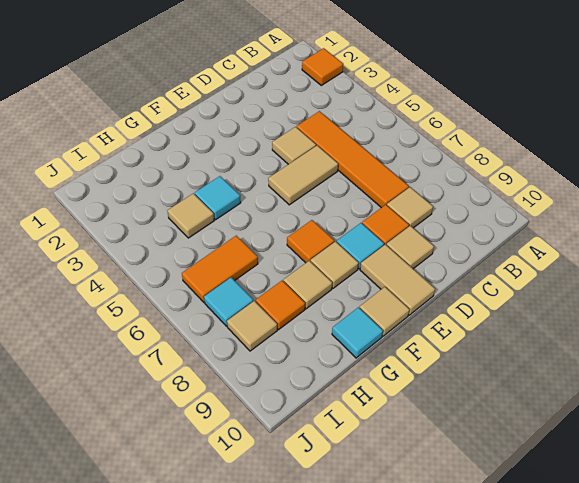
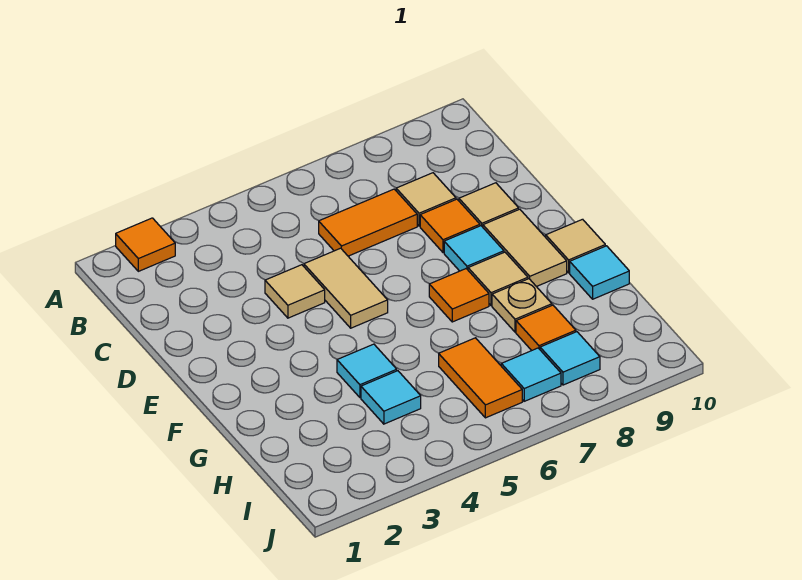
orange 1x4 tile [297,111,409,208] -> orange 1x2 tile [319,189,417,256]
tan 1x2 tile [360,244,435,315] -> tan 1x2 tile turned to [483,209,567,287]
tan 1x1 tile [283,261,332,309] -> tan 1x1 plate [492,279,552,332]
tan 1x1 tile [167,193,214,238] -> cyan 1x1 tile [361,371,421,424]
tan 1x1 tile [227,301,277,351] -> cyan 1x1 tile [540,332,600,385]

